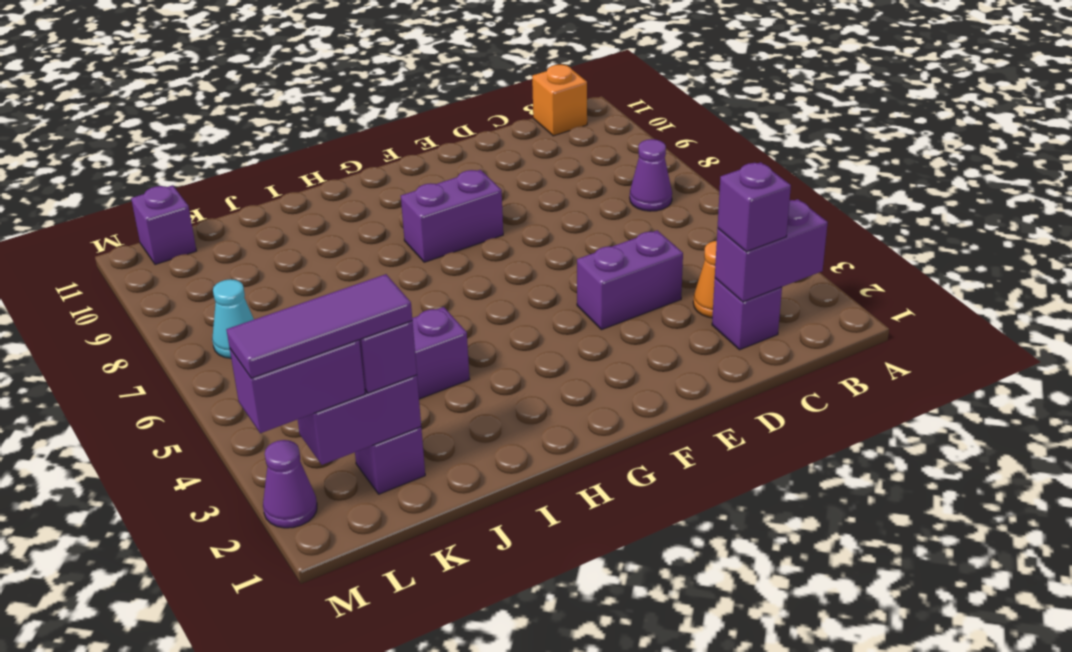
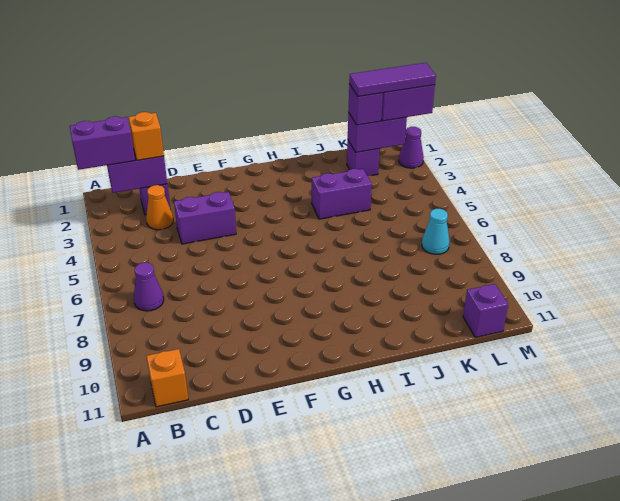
purple 1x1 brick [717,162,791,252] -> orange 1x1 brick [129,112,164,160]
purple 1x2 brick [401,170,503,262] -> purple 1x2 brick moved to [70,116,135,170]

